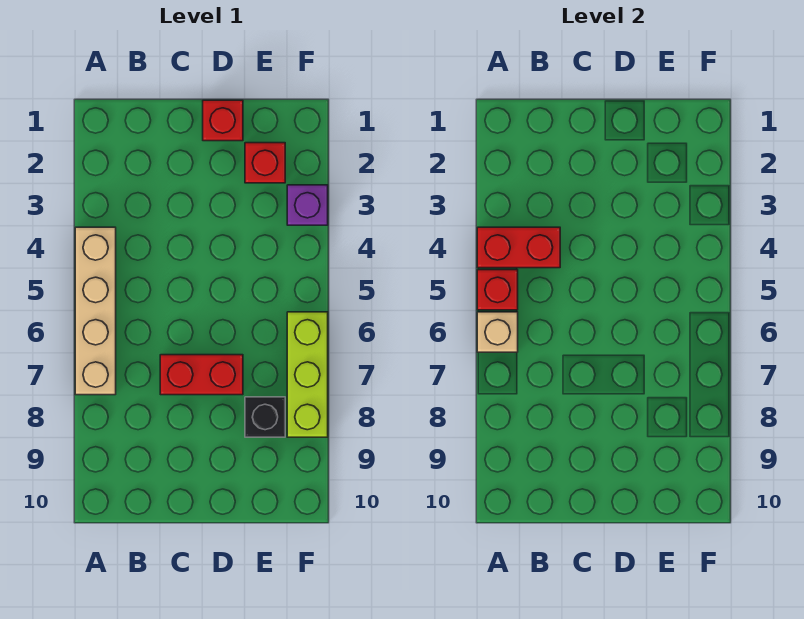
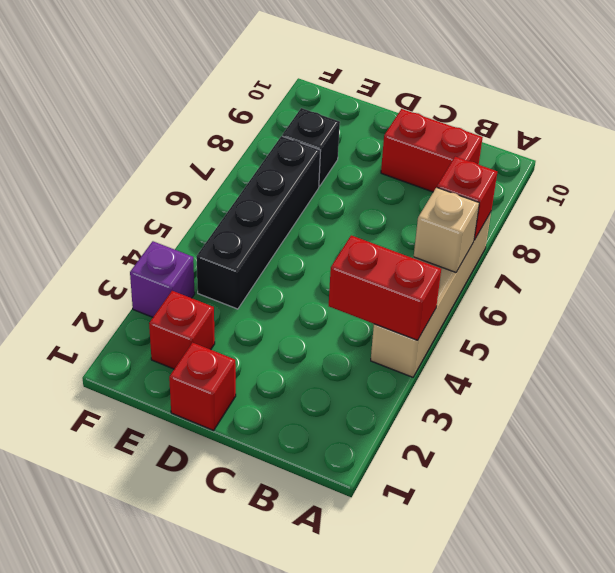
red 1x1 brick [477,270,518,310] -> red 1x1 brick moved to [437,157,497,240]
red 1x2 brick [160,355,243,395] -> red 1x2 brick moved to [381,109,483,192]
none -> black 1x4 brick [196,136,321,309]
lime 1x3 brick [287,312,328,437] -> none

